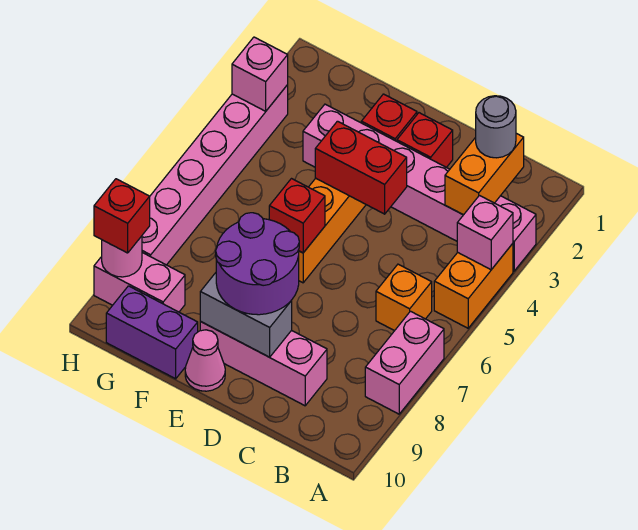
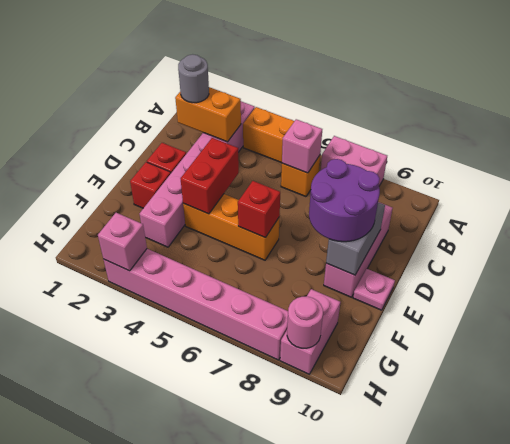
pink 1x1 brick [457,196,513,270] -> pink 1x1 brick moved to [282,119,322,173]
pink 1x1 cone [185,330,225,391] -> pink 1x1 plate [353,269,395,310]
purple 1x2 brick [106,286,198,379] -> none
red 1x1 brick [94,179,150,253] -> none

